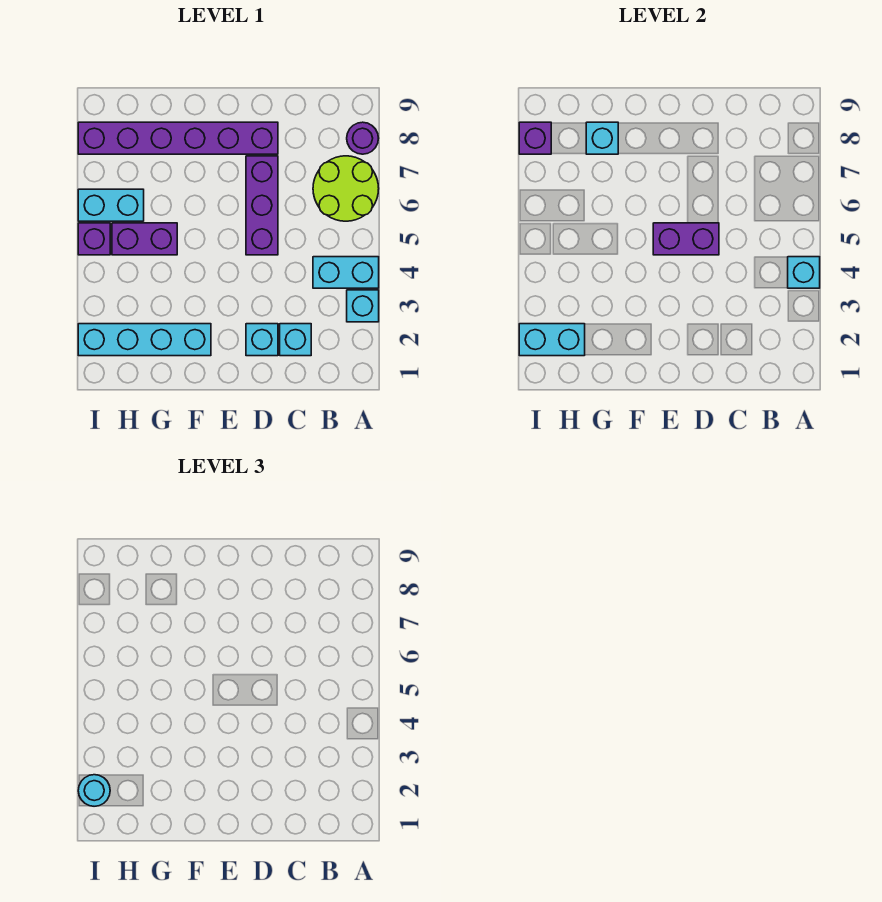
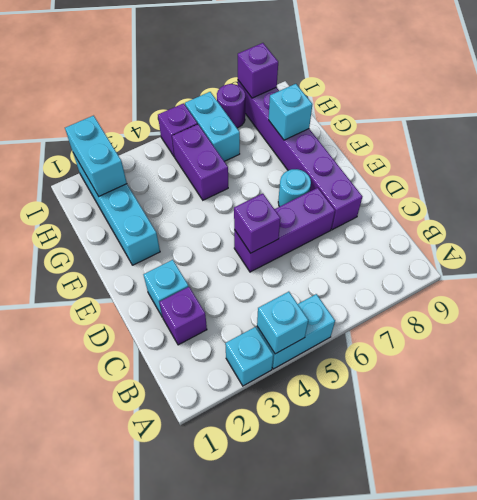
cyan 1x2 brick [313,257,379,288] -> cyan 1x2 brick turned to [257,294,335,369]
lime 2x2 round brick [313,156,379,221] -> none
purple 1x1 round brick [347,122,379,154] -> purple 1x1 round brick moved to [217,84,245,128]
cyan 1x1 brick [280,324,311,356] -> purple 1x1 brick [159,287,207,345]
purple 1x2 brick [653,223,719,255] -> purple 1x1 brick [234,194,281,253]
cyan 1x1 round brick [78,775,110,806] -> cyan 1x1 round brick moved to [278,169,311,207]

